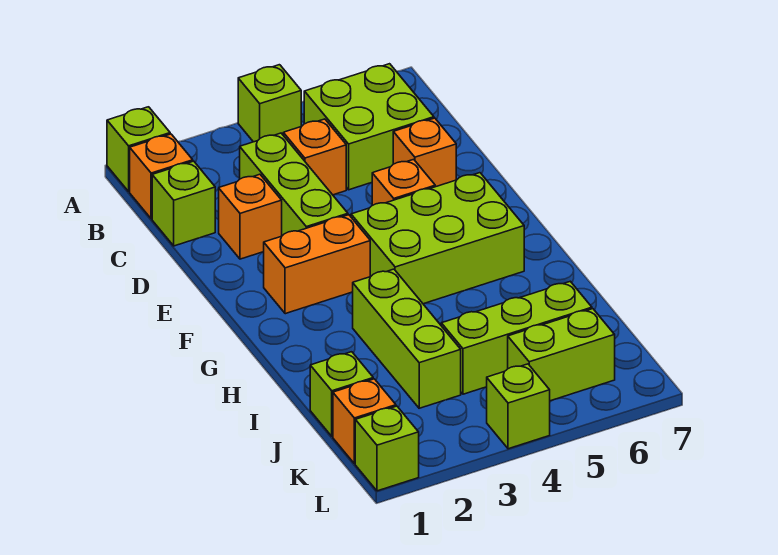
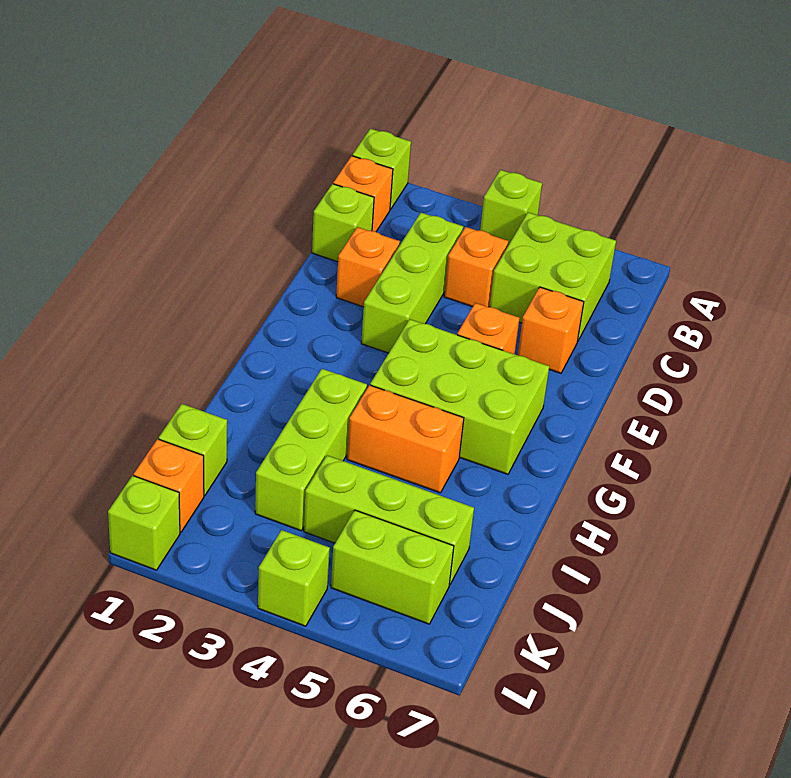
orange 1x2 brick [264,215,370,314] -> orange 1x2 brick moved to [347,385,464,493]

